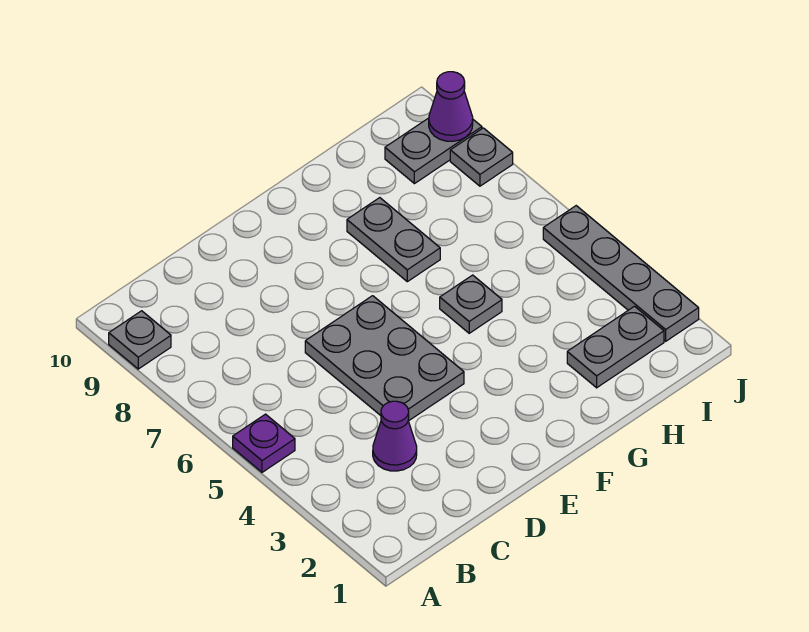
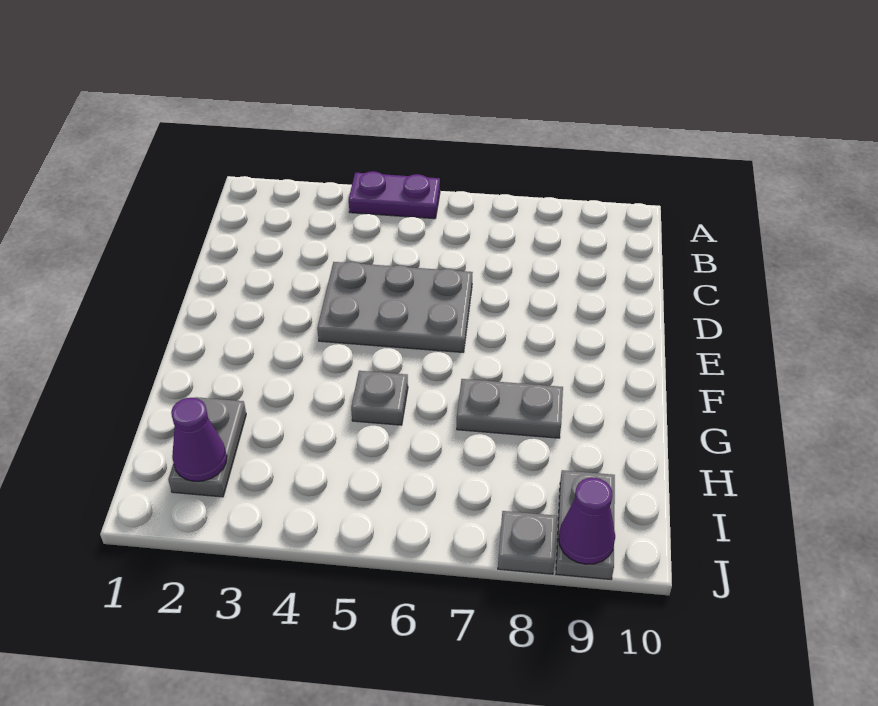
purple 1x1 plate [233,414,295,472] -> purple 1x2 plate [349,171,440,219]
grey 1x1 plate [109,311,171,369] -> none
purple 1x1 cone [373,401,417,471] -> purple 1x1 cone moved to [171,398,227,481]
grey 1x4 plate [543,206,699,341] -> none

